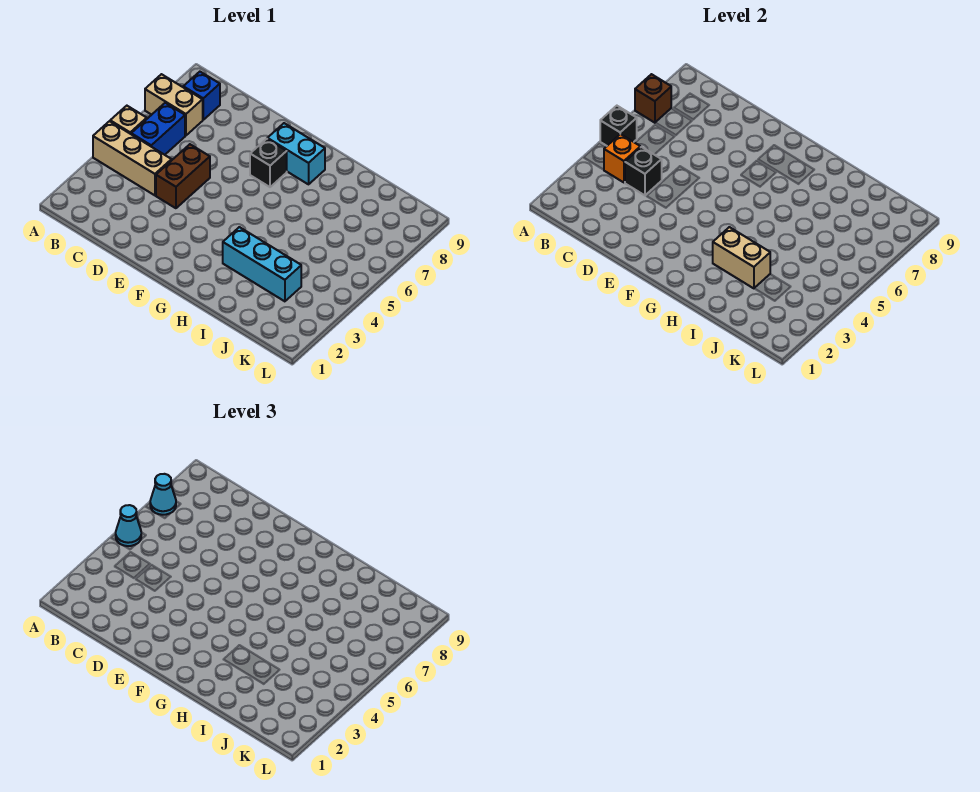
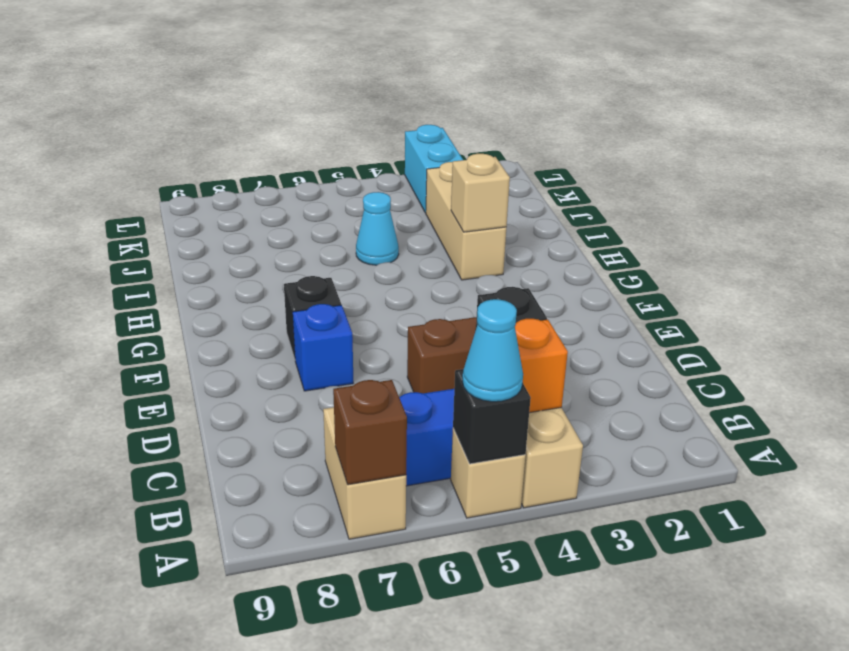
cyan 1x1 cone [150,474,176,515] -> cyan 1x1 cone moved to [356,192,399,265]
blue 1x1 brick [183,72,220,120] -> blue 1x1 brick moved to [293,304,353,391]
cyan 1x2 brick [267,123,325,184] -> cyan 1x2 brick moved to [405,125,463,213]
cyan 1x3 brick [223,227,301,301] -> tan 1x3 brick [426,162,506,280]
tan 1x2 brick [713,227,770,288] -> tan 1x1 brick [451,154,510,232]

